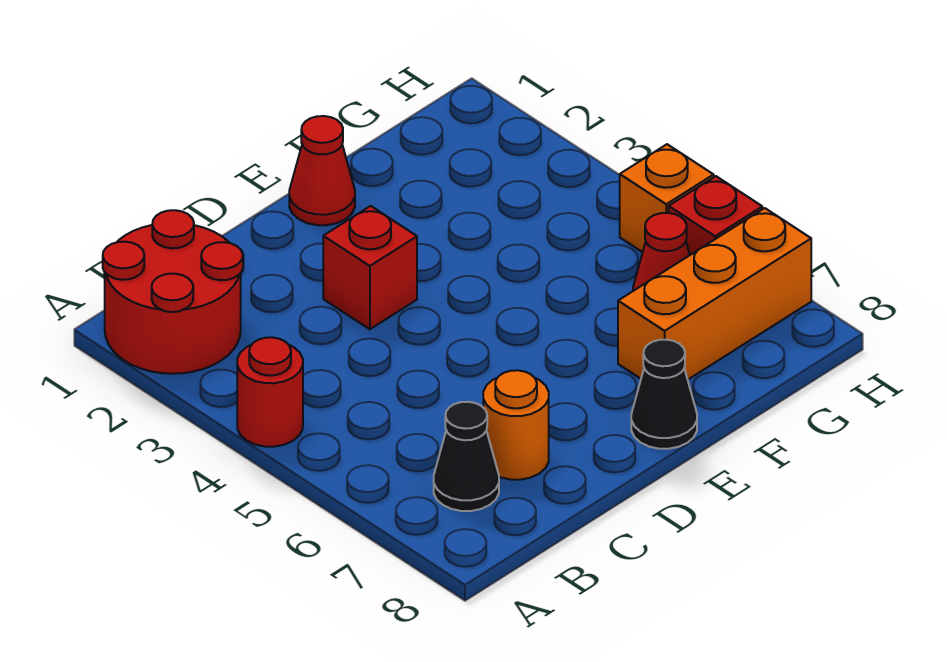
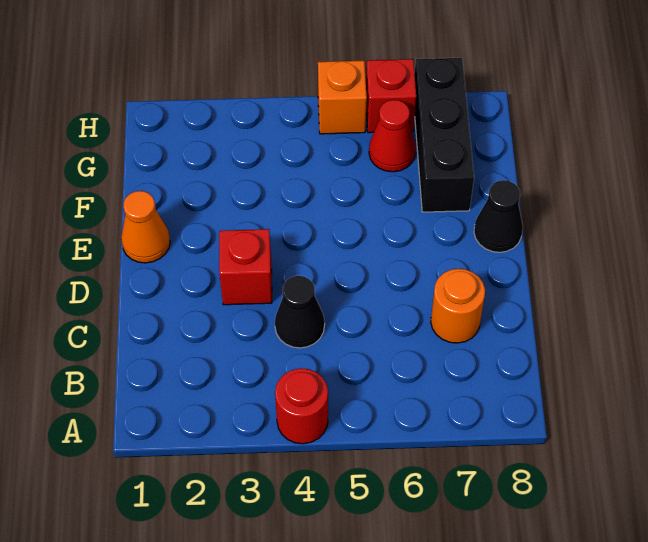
red 2x2 round brick [103,210,243,374] -> none
black 1x1 cone [434,402,499,511] -> black 1x1 cone moved to [275,276,325,348]
red 1x1 cone [289,116,355,225] -> orange 1x1 cone [121,191,170,263]
orange 1x3 brick [618,208,811,379] -> black 1x3 brick [415,58,474,212]

